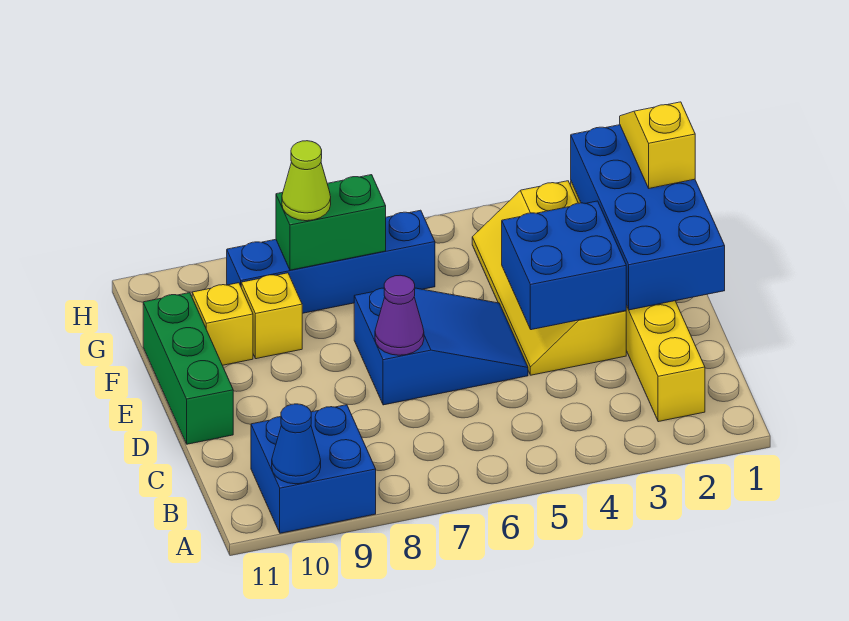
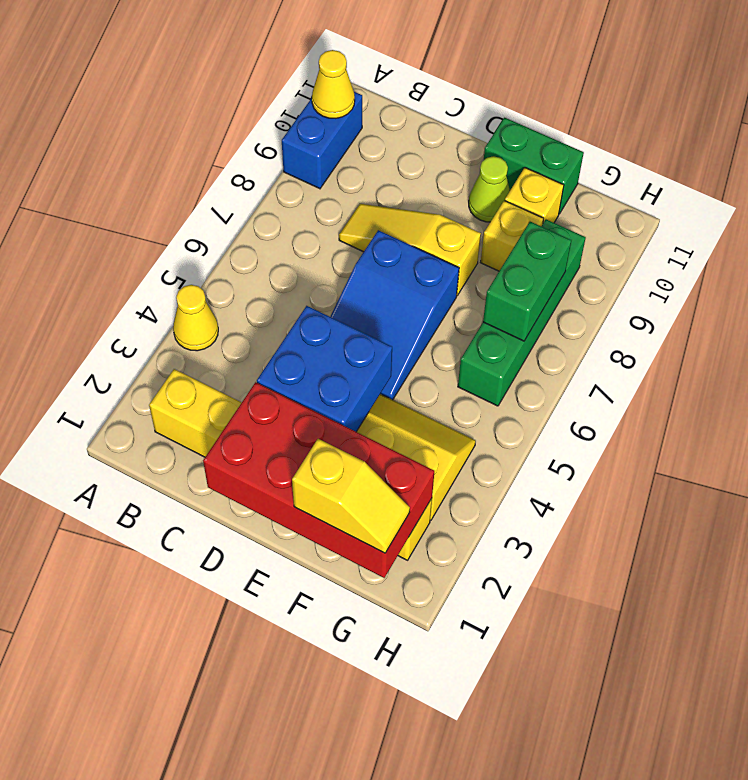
none -> yellow 1x1 cone [173,285,218,351]
blue 2x2 brick [251,405,376,533] -> blue 1x2 brick [282,92,362,189]
blue 1x1 cone [272,404,321,484] -> yellow 1x1 cone [312,50,355,118]
none -> yellow 1x3 slope [339,204,481,296]
blue 2x4 brick [571,125,725,310] -> red 2x4 brick [203,382,434,578]
purple 1x1 cone [375,275,424,355] -> none
green 1x3 brick [143,293,233,444] -> green 1x2 brick [484,118,584,214]
blue 1x4 brick [227,210,435,313] -> green 1x4 brick [458,219,586,406]
lime 1x1 cone [282,141,331,221] -> lime 1x1 cone moved to [469,156,510,222]

